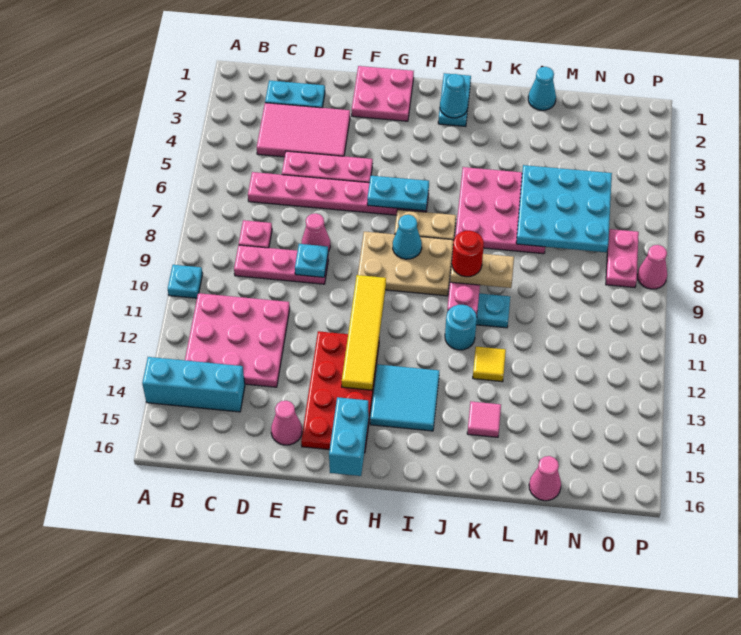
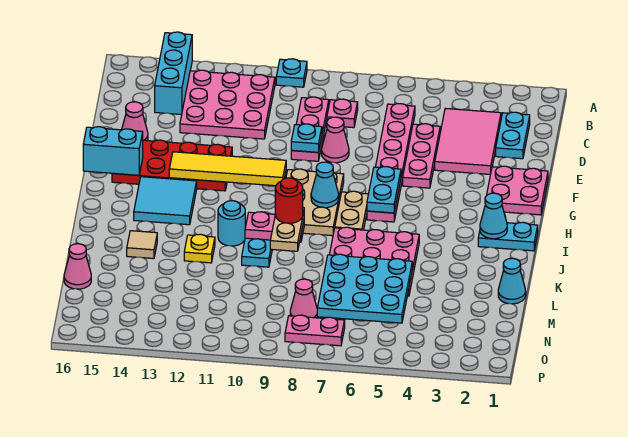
yellow 1x1 tile [473,347,506,382] -> yellow 1x1 plate [184,234,215,263]
pink 1x1 tile [467,402,501,437] -> tan 1x1 tile [127,231,157,259]
pink 1x1 cone [637,245,667,289] -> pink 1x1 cone moved to [290,279,317,318]

